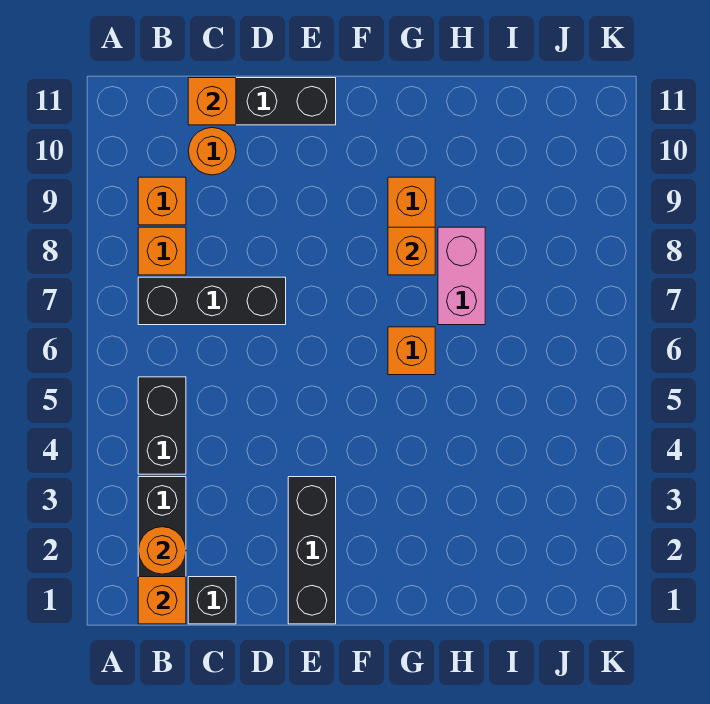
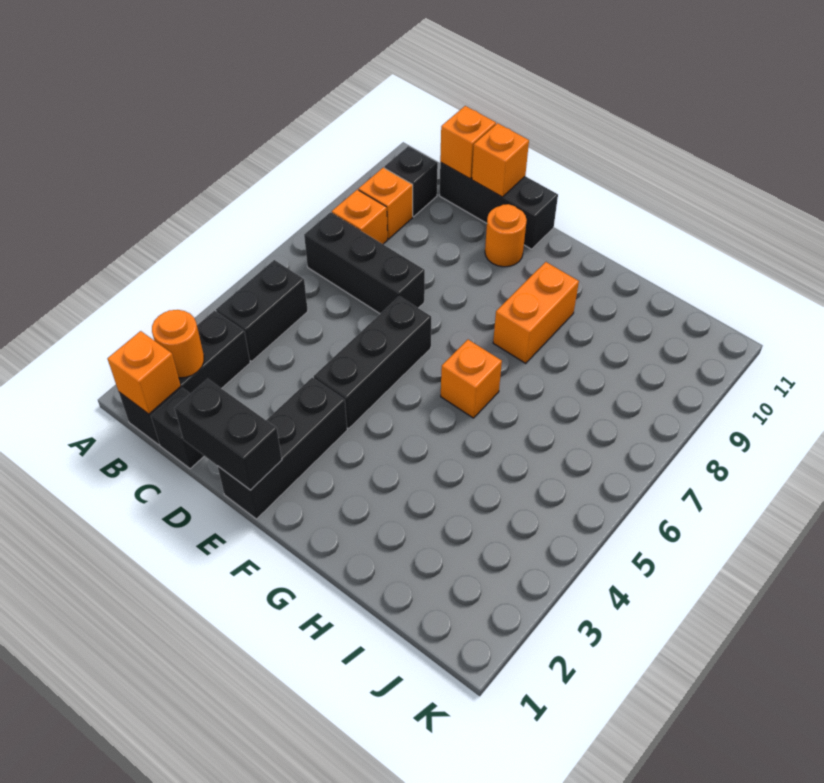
none -> black 1x1 brick [384,146,438,217]
orange 1x1 round brick [188,128,236,175] -> orange 1x1 round brick moved to [485,204,527,267]
none -> black 1x2 brick [175,379,282,490]
none -> black 1x3 brick [314,296,431,429]
orange 1x1 brick [388,227,435,275] -> orange 1x1 brick moved to [472,123,529,197]
pink 1x2 brick [438,227,485,325] -> none

